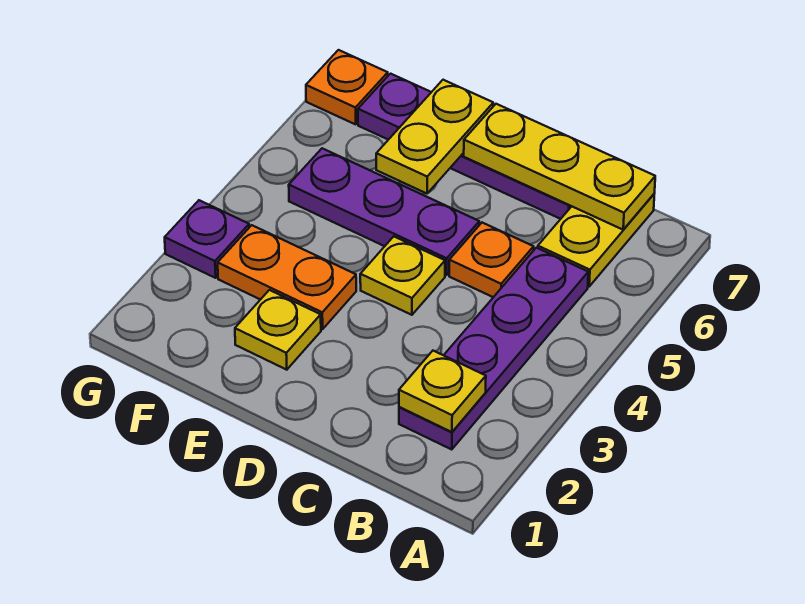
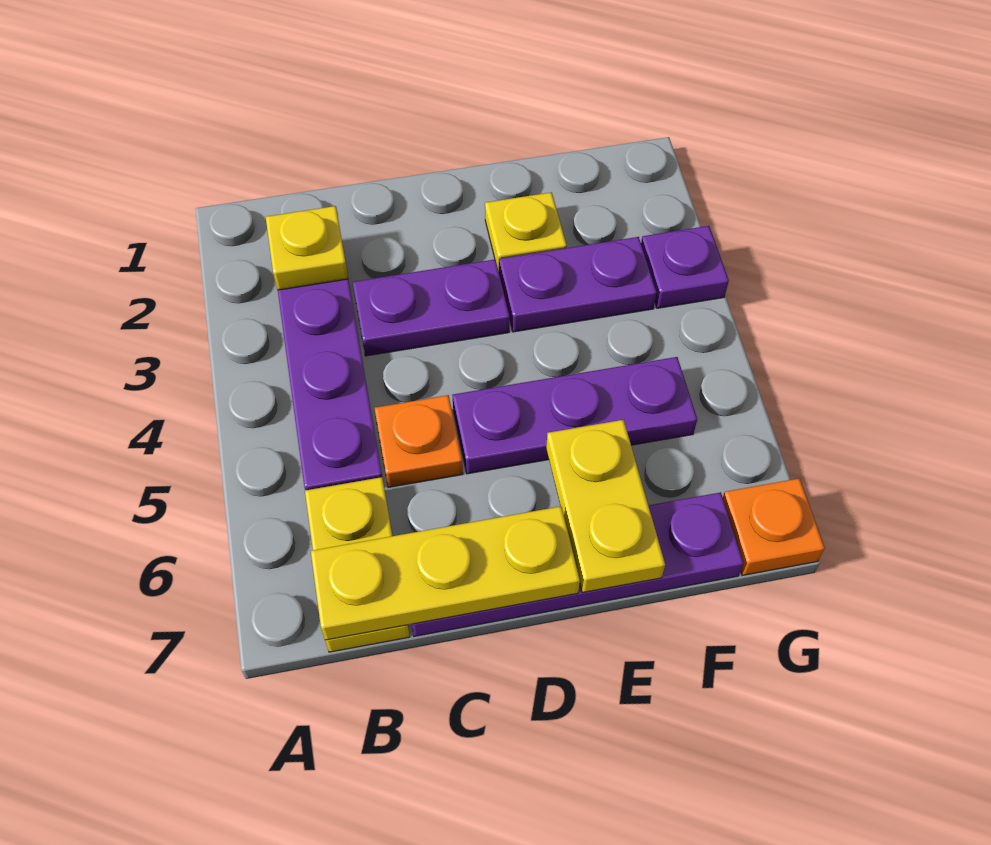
none -> purple 1x2 plate [353,259,510,356]
yellow 1x1 plate [360,237,445,315] -> none
orange 1x2 plate [218,225,356,329] -> purple 1x2 plate [499,237,657,332]

